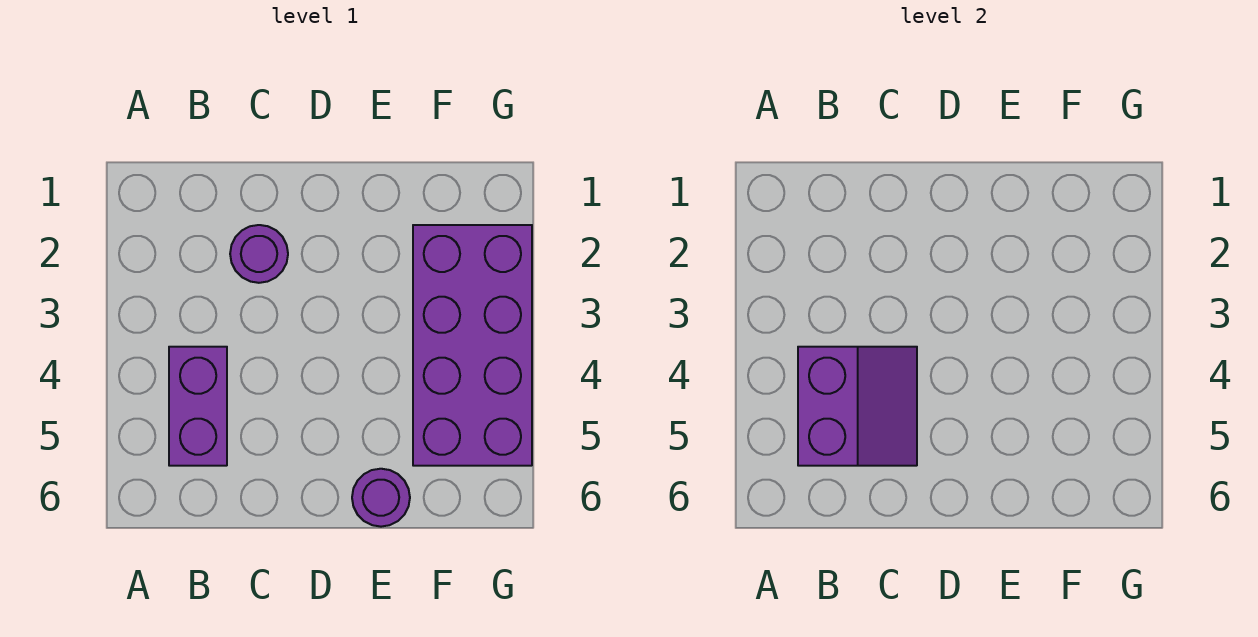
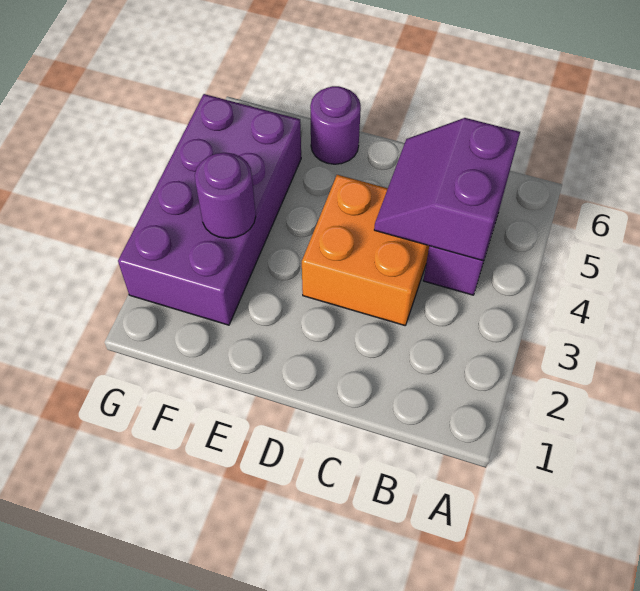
purple 1x1 round brick [230,225,288,283] -> purple 1x1 round brick moved to [195,153,256,238]
none -> orange 2x2 brick [302,175,429,325]

